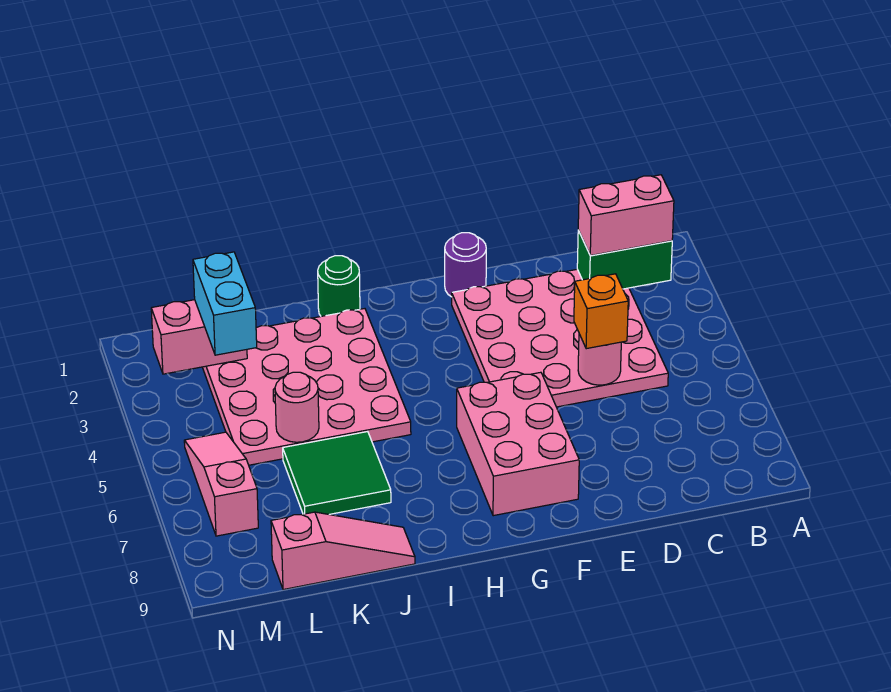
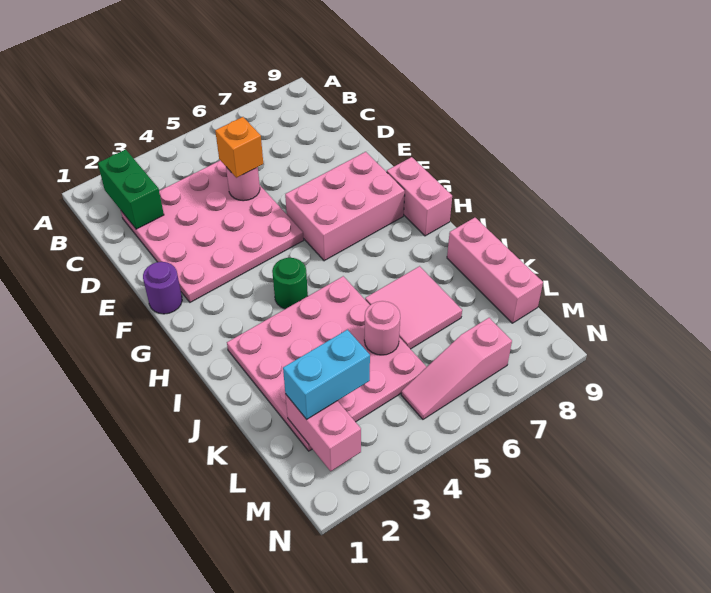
pink 1x2 brick [578,175,674,256] -> pink 1x2 brick moved to [387,157,452,236]
green 1x1 round brick [318,256,360,316] -> green 1x1 round brick moved to [272,258,308,309]
green 2x2 tile [283,432,391,515] -> pink 2x2 tile [365,266,462,349]
pink 1x3 slope [271,512,415,590] -> pink 1x3 brick [447,218,543,323]

